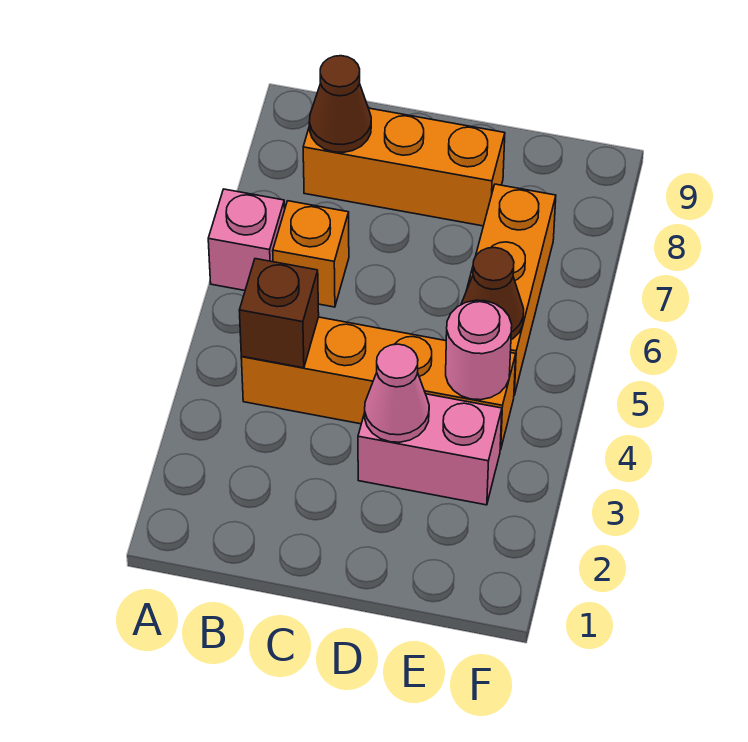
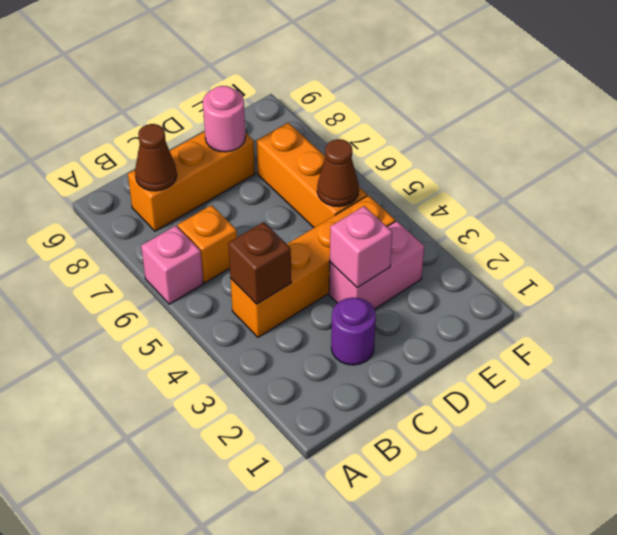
none -> purple 1x1 round brick [331,297,376,365]
pink 1x1 cone [365,344,429,442] -> pink 1x1 brick [330,206,392,288]
pink 1x1 round brick [446,300,512,400] -> pink 1x1 round brick moved to [203,86,246,152]

